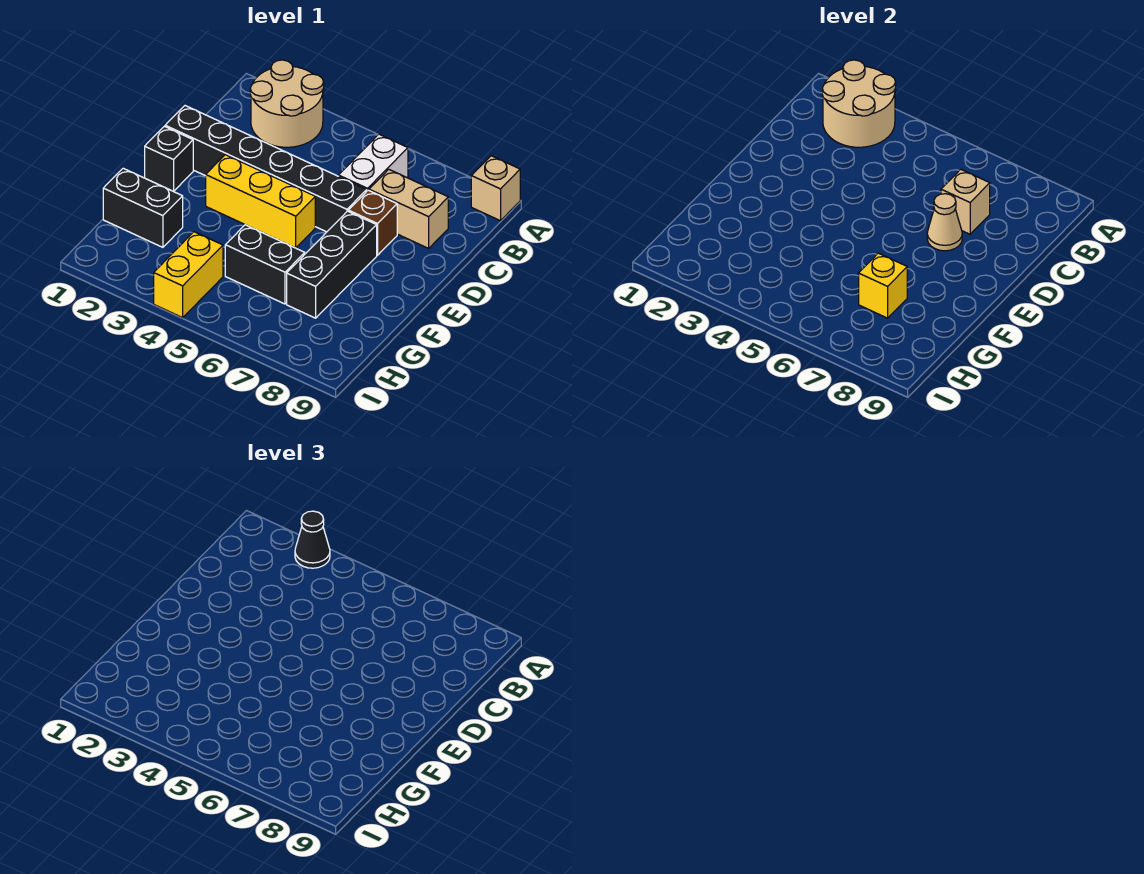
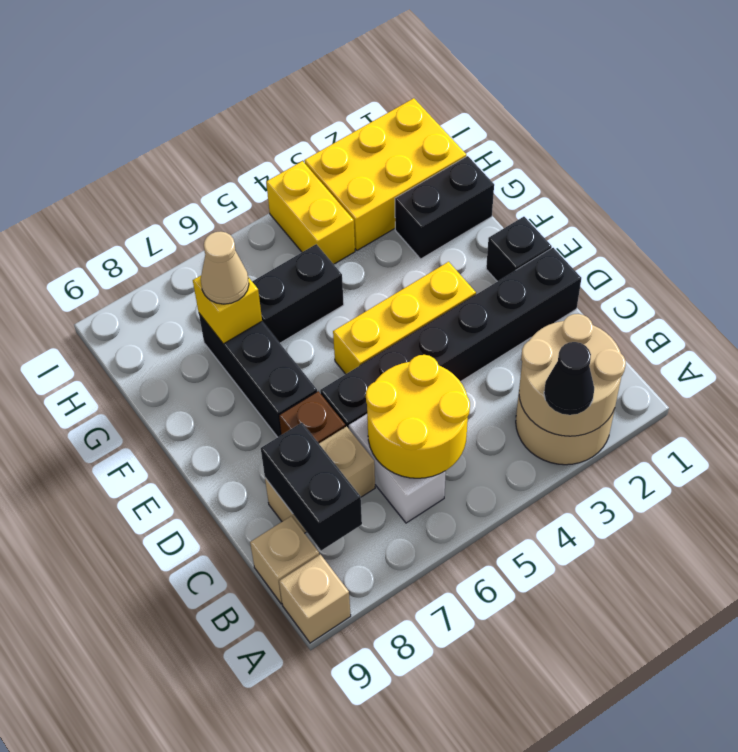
none -> yellow 2x2 round brick [366,355,470,478]
none -> black 1x2 brick [261,423,362,551]
tan 1x1 brick [941,169,990,234] -> tan 1x1 brick moved to [250,516,319,604]
tan 1x1 cone [927,194,962,251] -> tan 1x1 cone moved to [201,232,249,304]
none -> yellow 2x3 brick [304,98,466,250]

